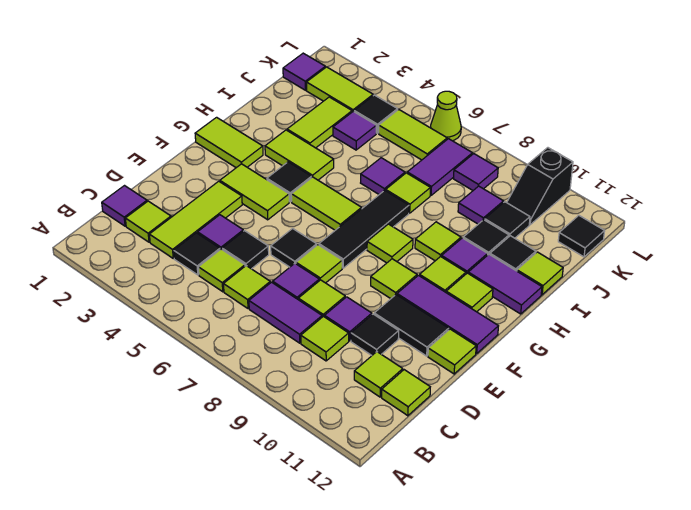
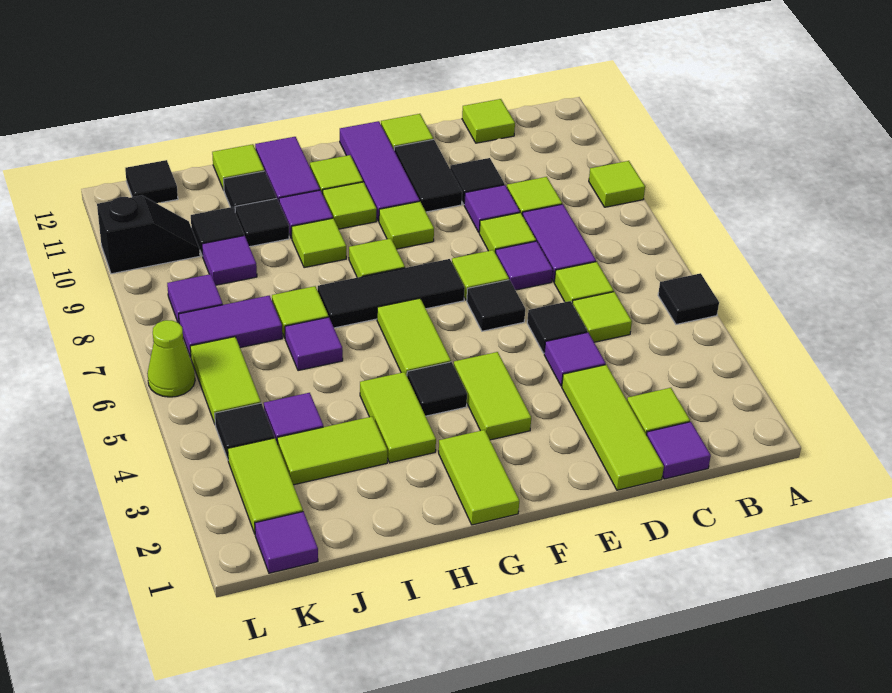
lime 1x3 tile [149,181,242,258] -> lime 1x3 tile turned to [562,365,664,490]
black 1x1 tile [174,233,220,275] -> black 1x1 tile moved to [658,273,719,324]
lime 1x1 tile [354,352,403,397] -> lime 1x1 tile moved to [589,161,645,207]

